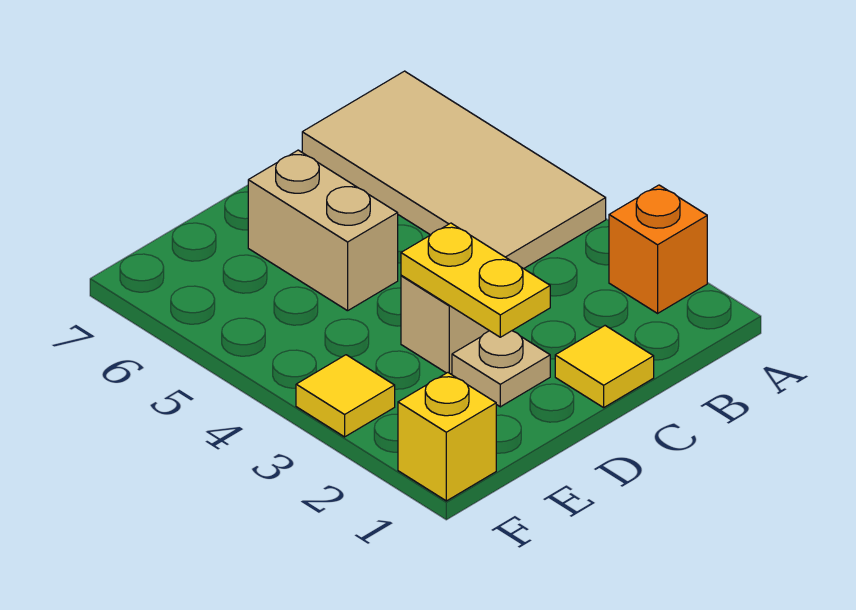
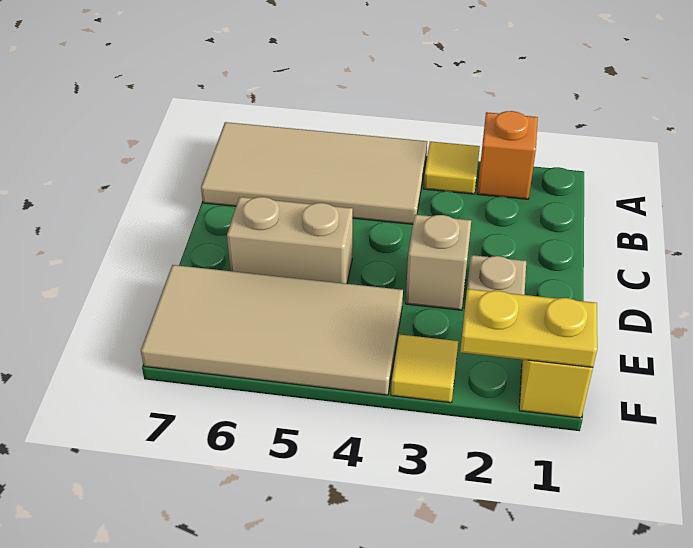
yellow 1x1 tile [555,326,654,408] -> yellow 1x1 tile moved to [424,141,480,194]
yellow 1x2 plate [401,223,550,337] -> yellow 1x2 plate moved to [460,289,597,367]
none -> tan 2x4 tile [141,265,403,395]

